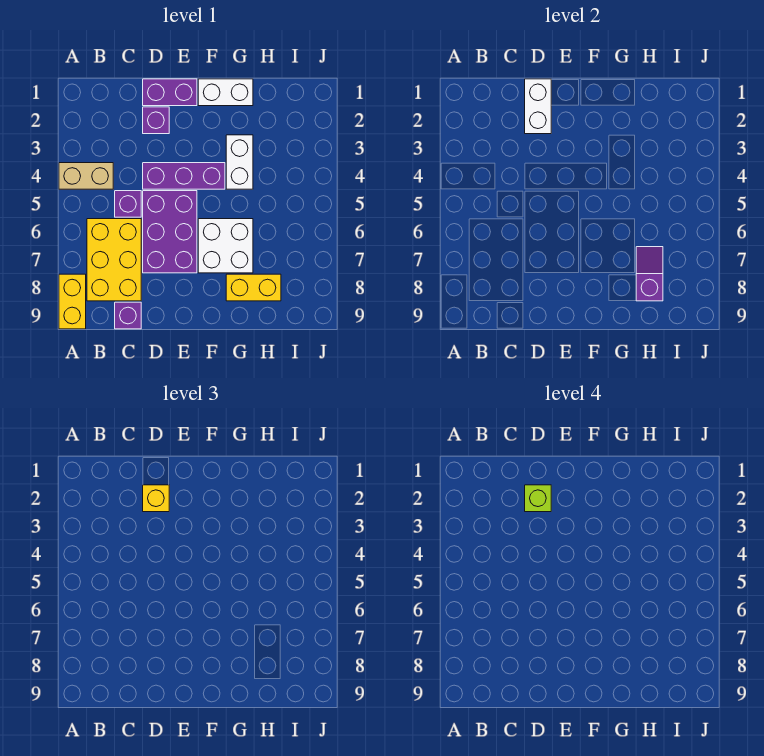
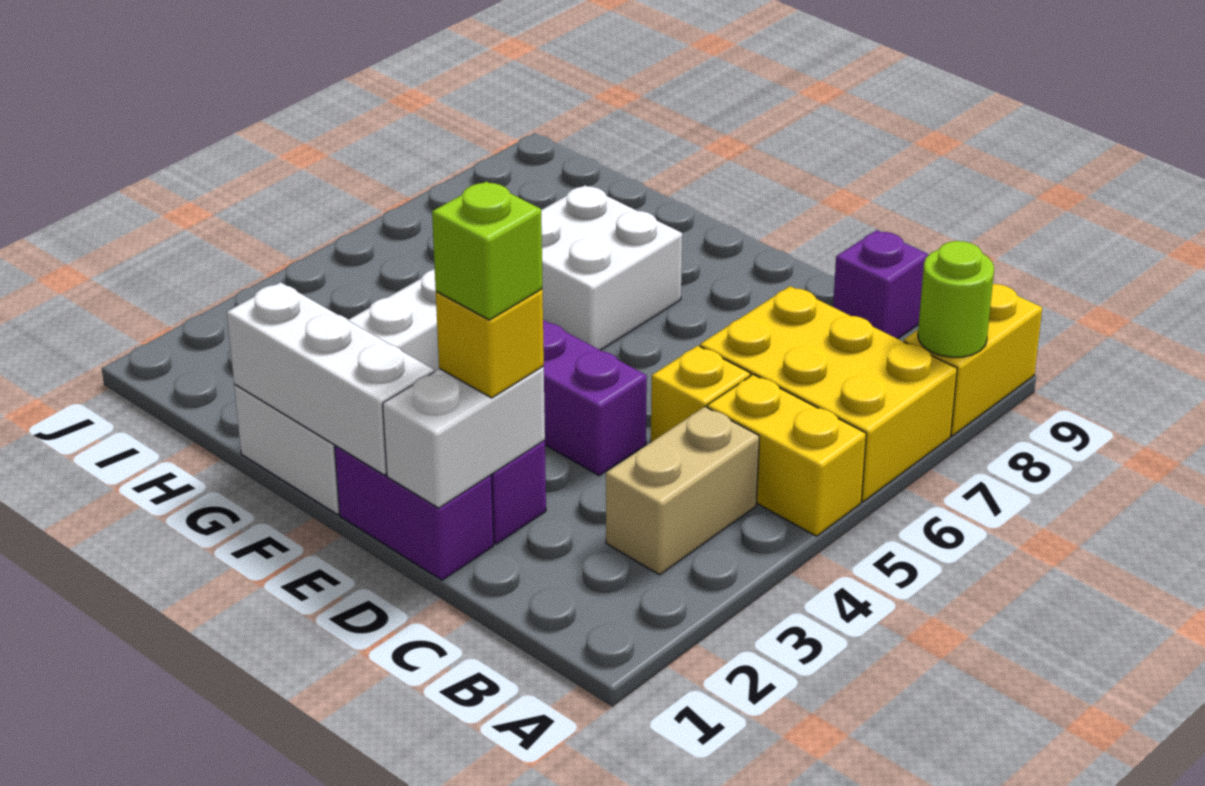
tan 1x2 brick [59,163,113,189] -> tan 1x2 brick turned to [606,407,759,575]
none -> lime 1x1 round brick [918,241,994,357]
yellow 2x3 brick [87,219,141,301] -> yellow 2x3 brick turned to [700,286,957,502]
purple 1x1 brick [115,191,141,217] -> yellow 1x1 brick [651,346,750,442]
purple 2x3 brick [143,191,197,273] -> none
none -> white 1x3 brick [227,282,434,475]
yellow 1x2 brick [226,274,281,301] -> yellow 1x2 brick moved to [707,374,866,536]
purple 1x2 slope [636,247,663,301] -> none

